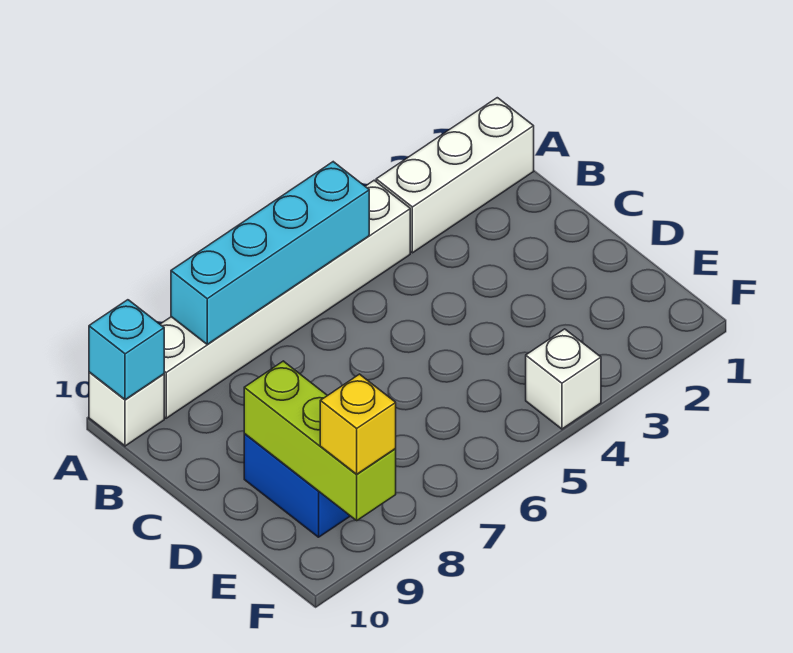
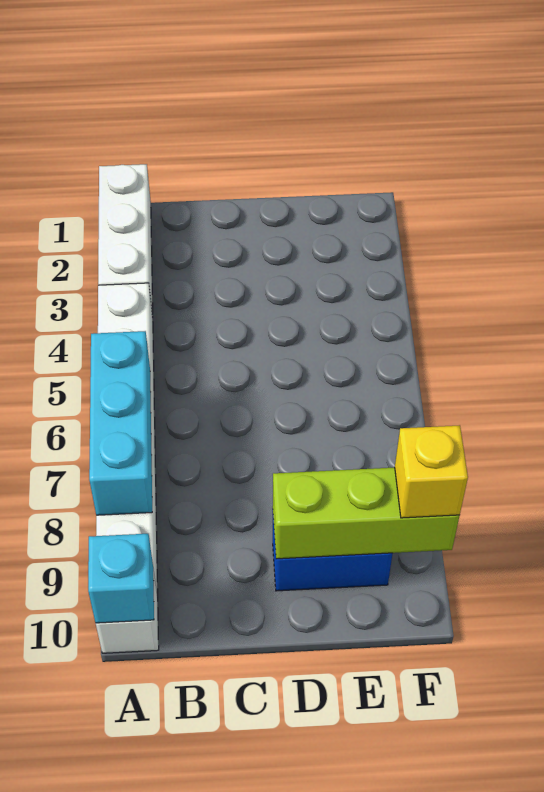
cyan 1x4 brick [171,162,369,345] -> cyan 1x3 brick [89,331,152,515]
white 1x1 brick [526,329,601,429] -> none

